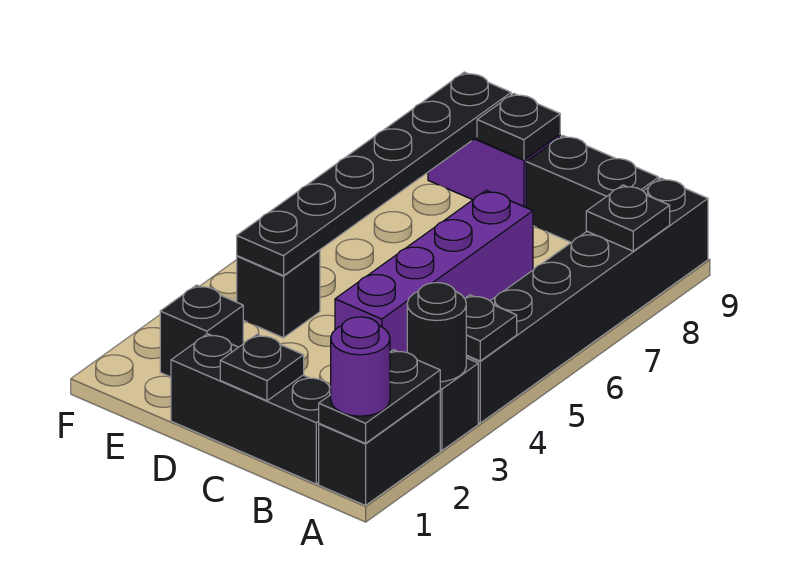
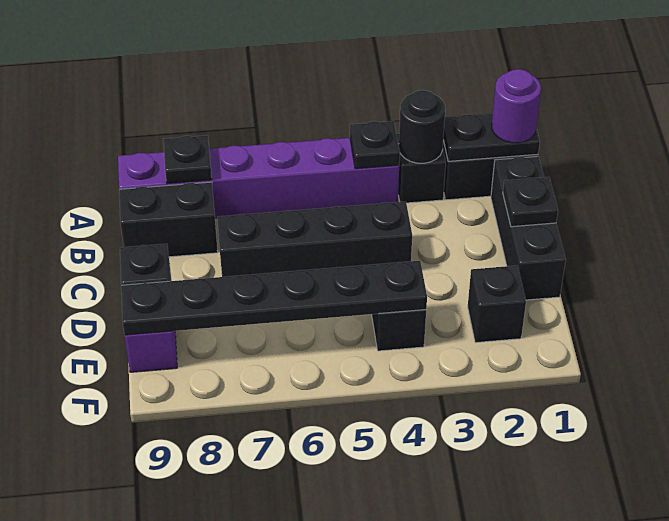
black 1x6 brick [466,178,708,423] -> purple 1x6 brick [118,138,399,218]
black 1x2 brick [526,136,659,242] -> black 1x2 brick turned to [119,182,218,257]
purple 1x4 brick [335,190,533,353] -> black 1x4 brick [217,201,412,277]

